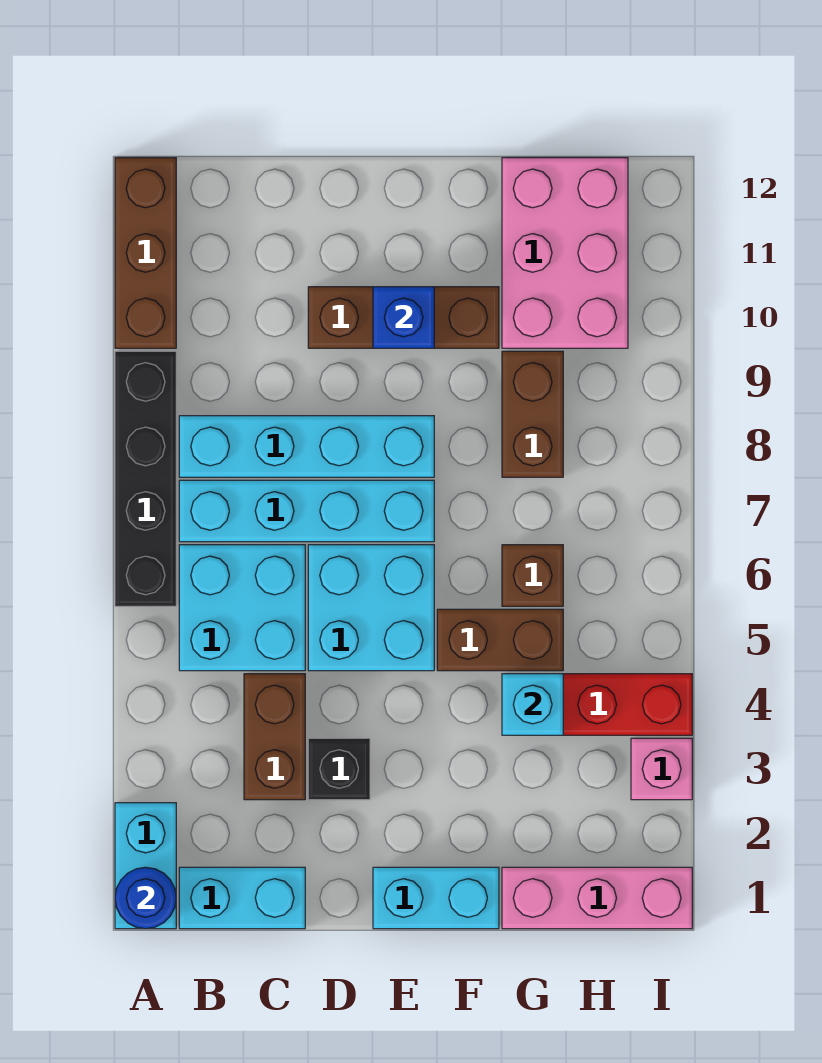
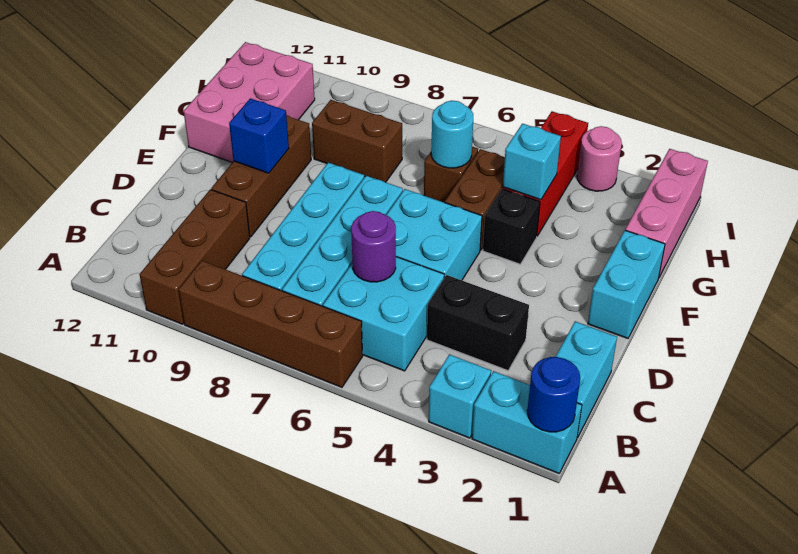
none -> cyan 1x1 brick [429,354,491,438]
black 1x4 brick [115,351,176,606] -> brown 1x4 brick [179,261,363,387]
brown 1x3 brick [115,158,176,348] -> brown 1x3 brick turned to [140,189,250,324]
brown 1x2 brick [244,674,305,800] -> black 1x2 brick [427,275,529,370]
none -> purple 1x1 round brick [351,211,396,282]
black 1x1 brick [308,738,370,800] -> black 1x1 brick moved to [483,189,540,264]
none -> cyan 1x1 round brick [431,101,473,168]
pink 2x3 brick [502,158,628,348] -> pink 2x3 brick turned to [184,42,315,163]
pink 1x1 brick [631,738,692,800] -> pink 1x1 round brick [577,126,622,191]

